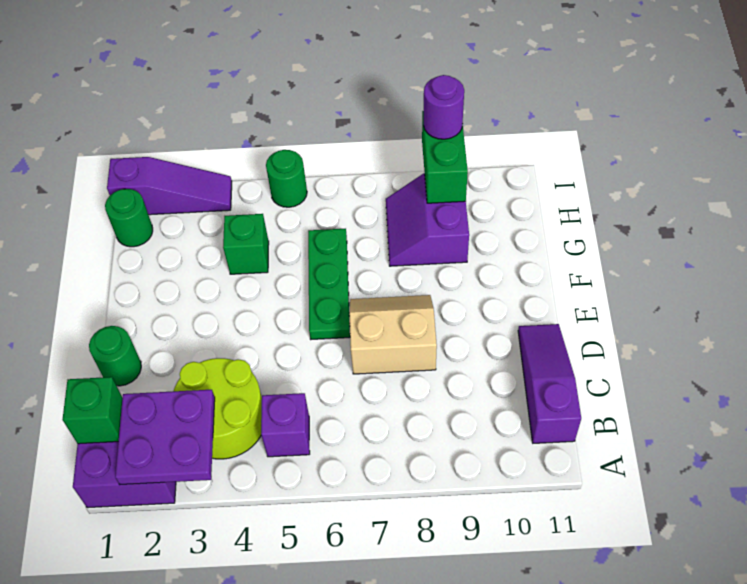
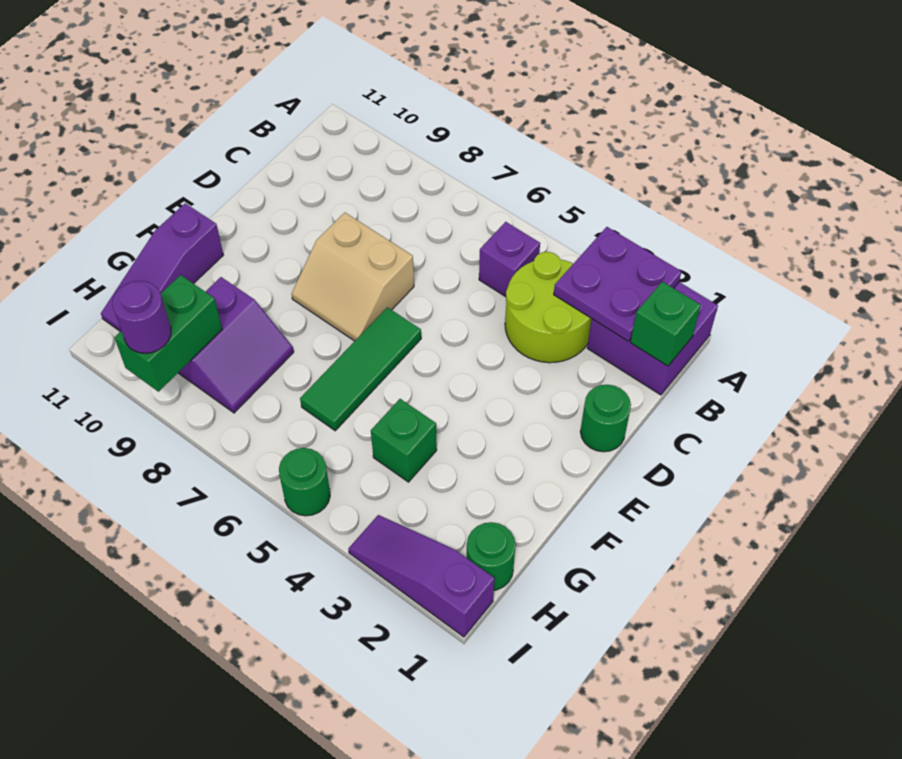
purple 1x3 slope [518,324,581,443] -> purple 1x3 slope moved to [101,203,223,332]
green 1x3 plate [308,229,350,339] -> green 1x3 tile [300,307,421,431]

